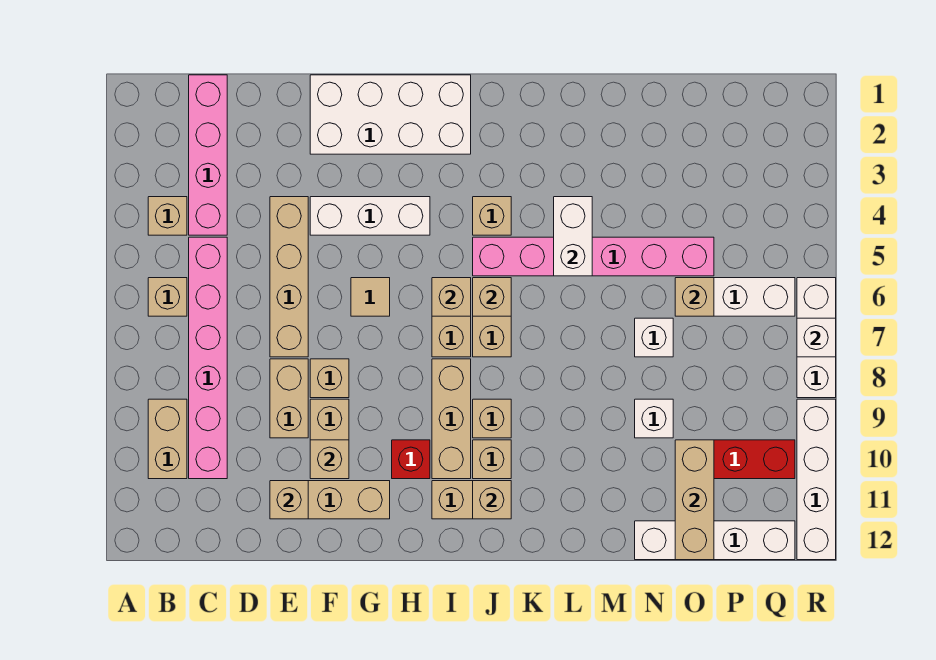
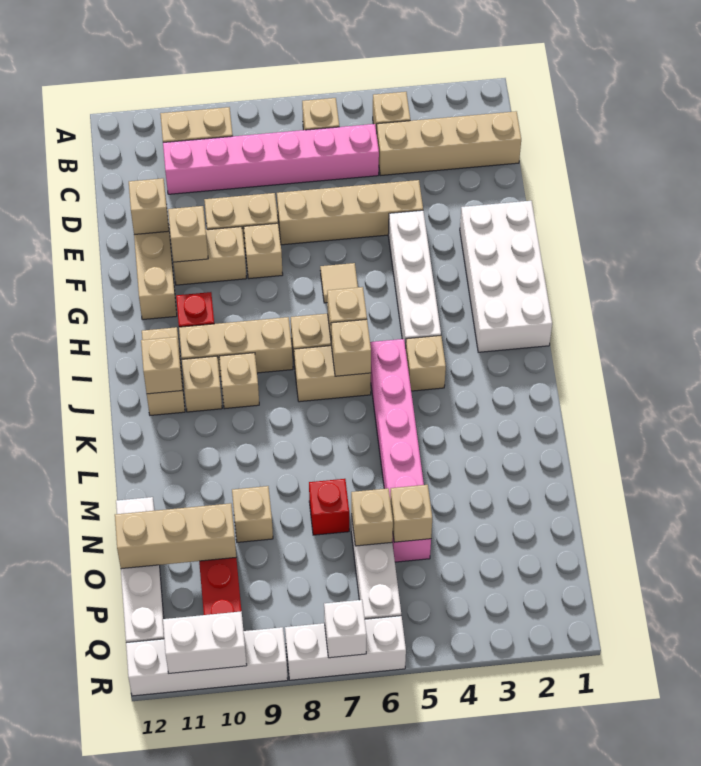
pink 1x4 brick [189,75,227,235] -> tan 1x4 brick [377,111,521,175]
white 1x3 brick [310,197,430,235] -> white 1x4 brick [388,210,441,348]
white 1x2 brick [554,197,592,276] -> white 1x2 brick moved to [163,611,247,674]
white 1x1 brick [635,318,673,357] -> red 1x1 brick [309,479,349,535]
white 1x1 brick [635,399,673,438] -> tan 1x1 brick [232,486,273,542]
none -> tan 1x1 brick [390,485,432,542]

